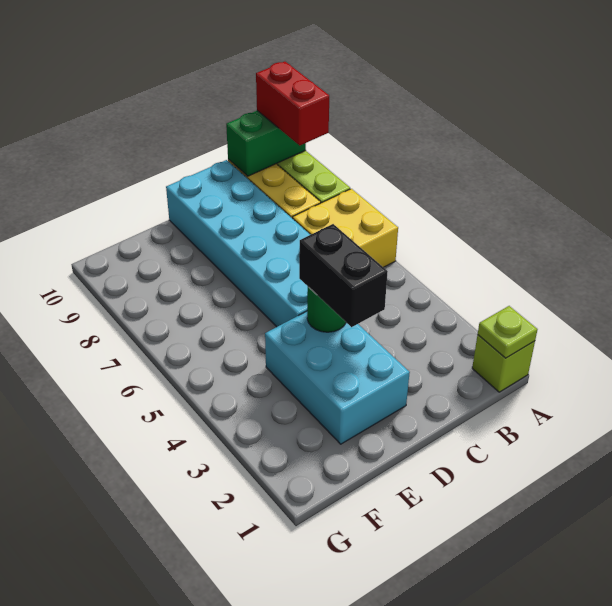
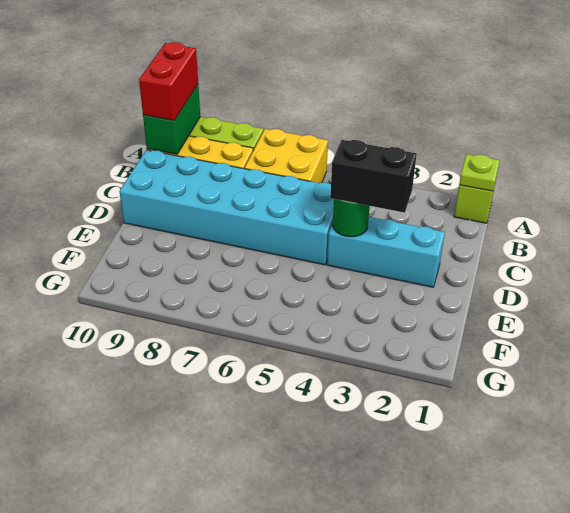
red 1x2 brick [256,62,329,145] -> red 1x2 brick turned to [139,42,198,120]
cyan 2x3 brick [265,311,410,444] -> cyan 1x3 brick [327,217,445,287]

